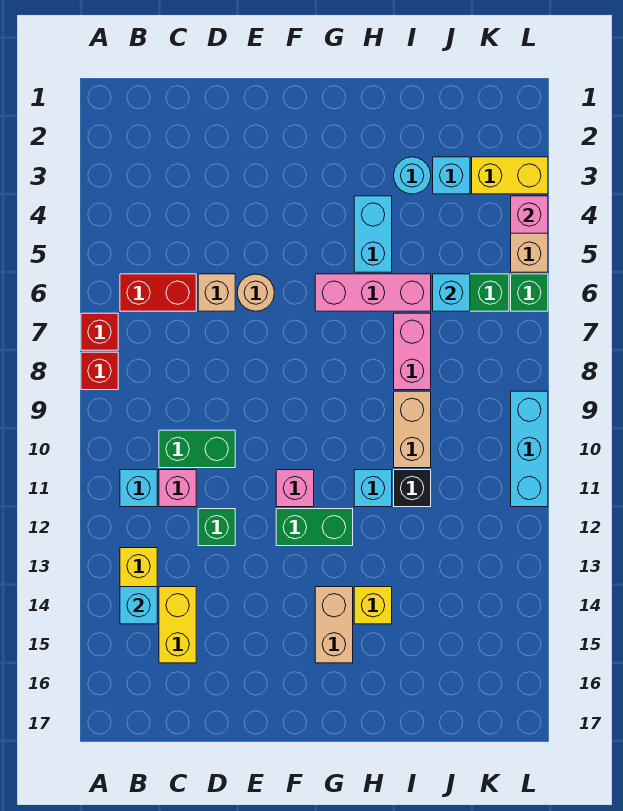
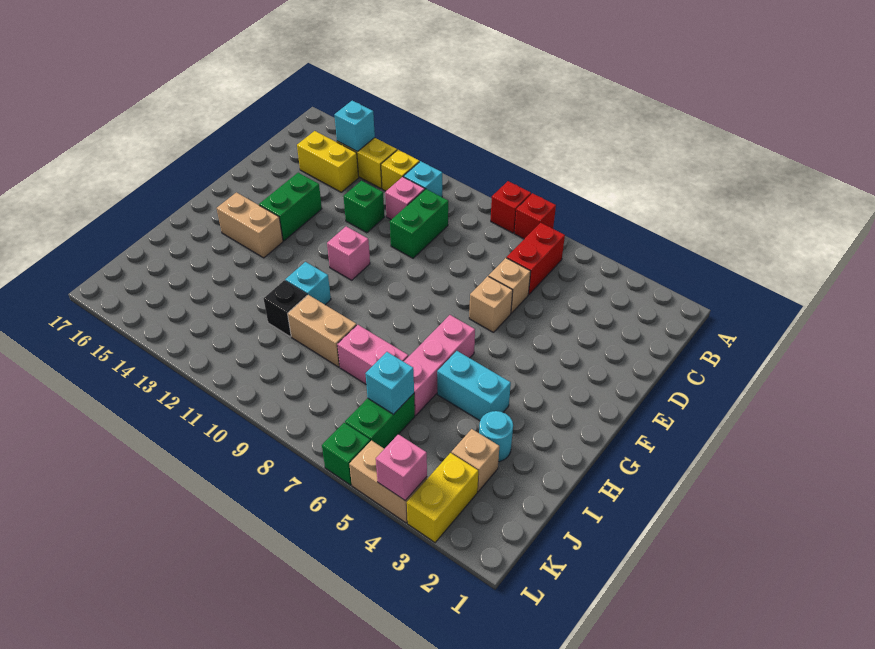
tan 1x1 round brick [237,274,274,311] -> tan 1x1 brick [469,276,513,333]
green 1x2 brick [276,509,353,546] -> green 1x2 brick moved to [259,173,322,241]
yellow 1x1 brick [354,587,392,624] -> yellow 1x1 brick moved to [381,150,419,191]
cyan 1x1 brick [433,157,470,194] -> tan 1x1 brick [451,429,499,492]
cyan 1x3 brick [511,391,548,507] -> none

